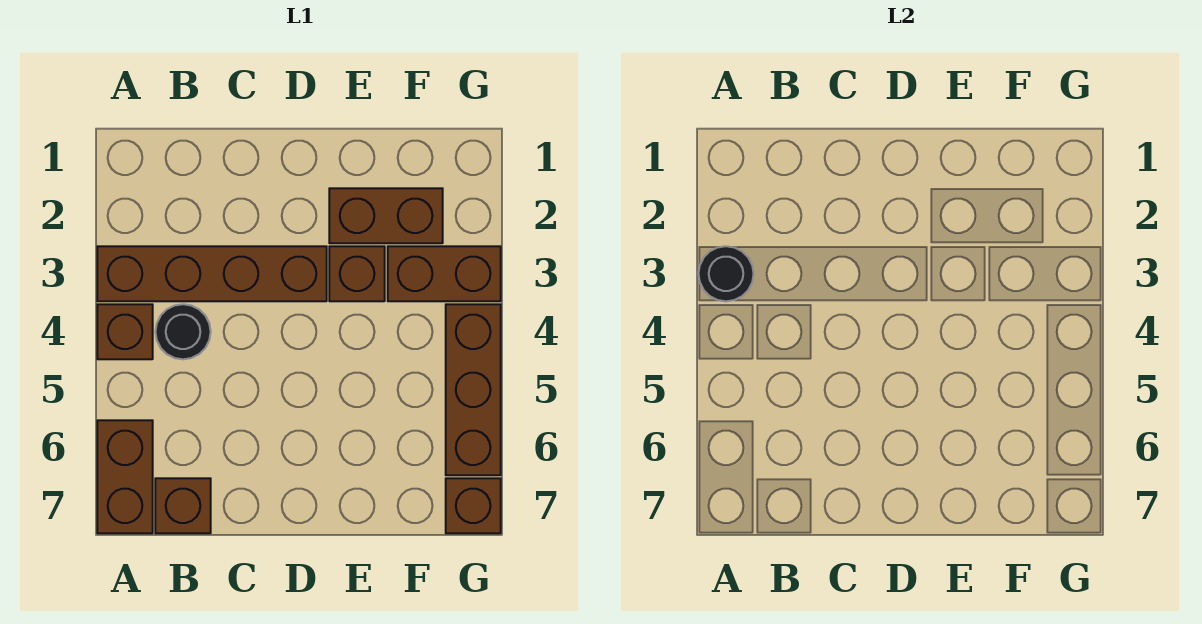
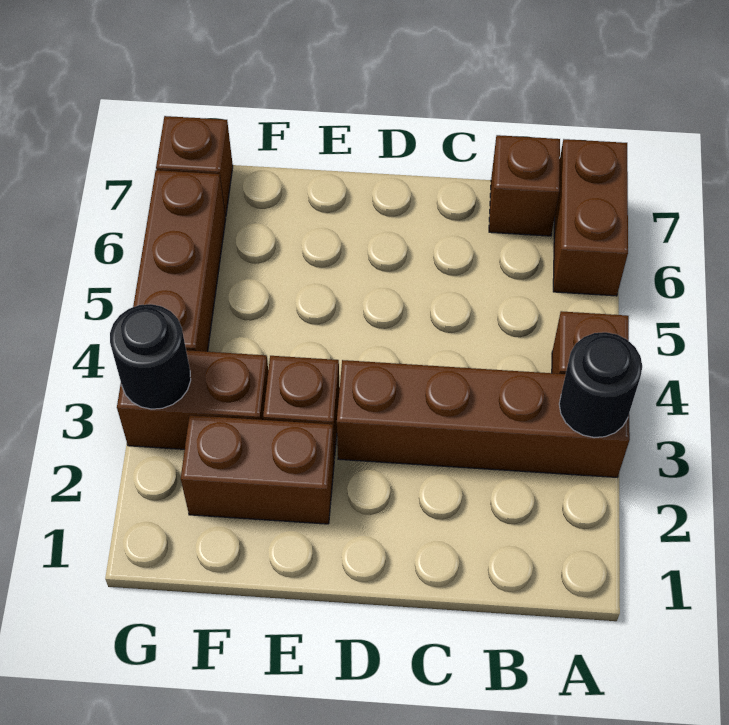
black 1x1 round brick [155,304,211,359] -> black 1x1 round brick moved to [110,304,191,409]

